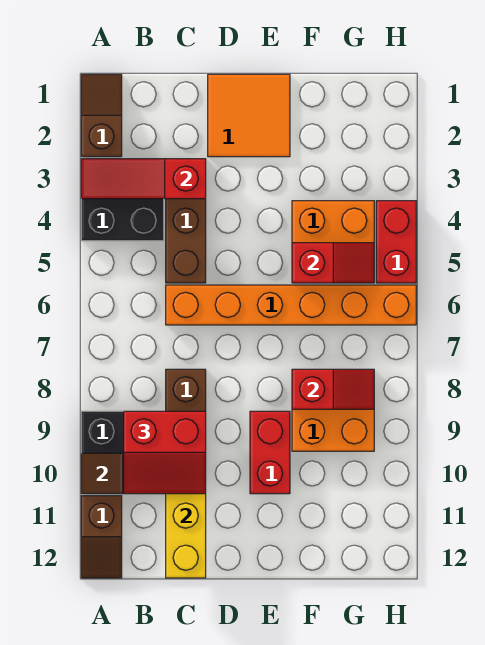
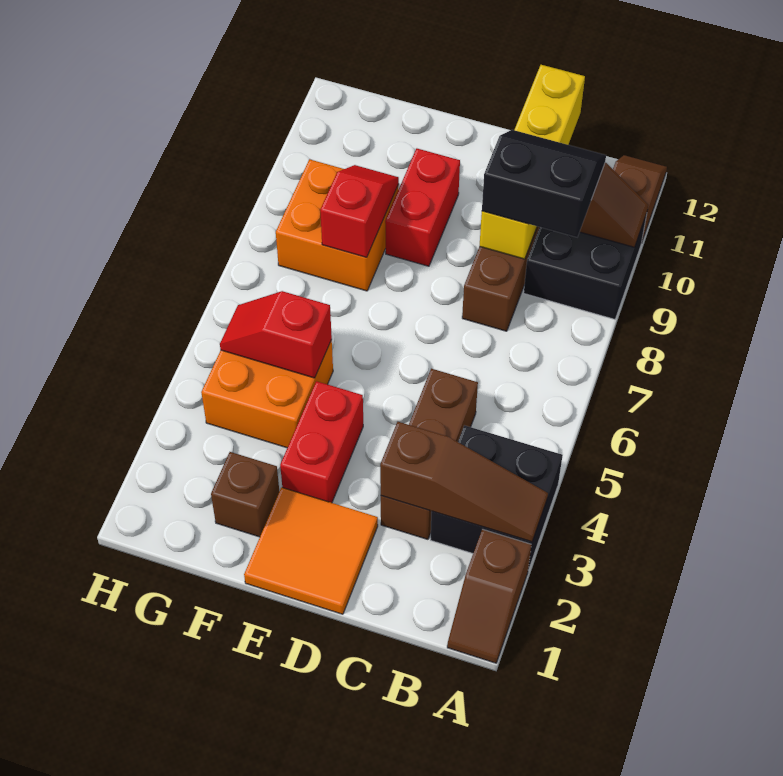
red 1x3 slope [81,159,206,199] -> brown 1x3 slope [380,422,548,542]
red 2x2 slope [124,411,206,494] -> black 2x2 slope [482,130,606,237]
orange 1x6 brick [166,285,416,325] -> none
none -> brown 1x1 brick [211,452,279,537]
red 1x2 slope [292,369,374,409] -> red 1x2 slope turned to [320,165,399,257]
red 1x2 brick [376,201,416,283] -> red 1x2 brick moved to [280,381,363,503]

